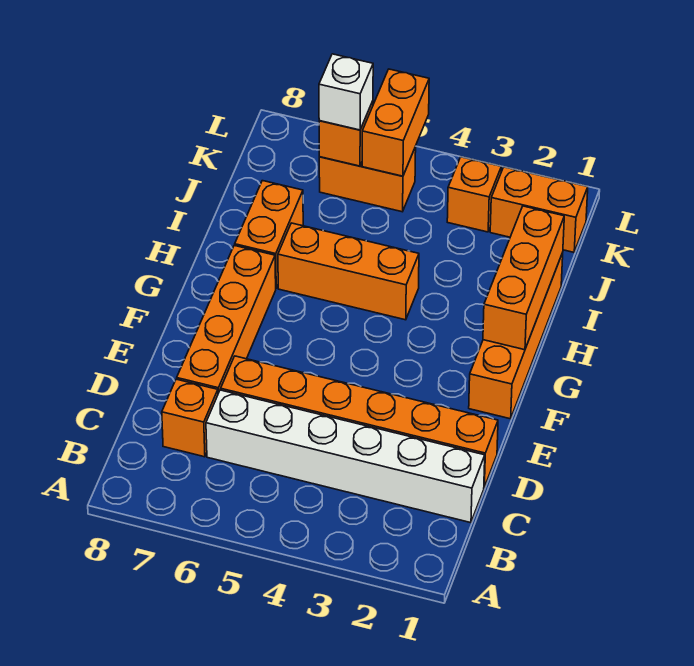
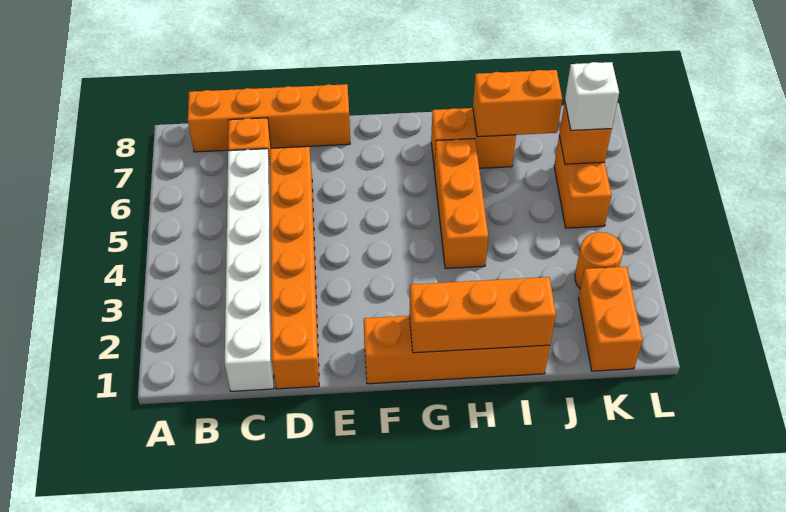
orange 1x4 brick [177,245,276,393] -> orange 1x4 brick moved to [188,84,350,152]
orange 1x1 brick [447,157,501,232] -> orange 1x1 round brick [575,232,623,288]
orange 1x2 brick [362,69,429,176] -> orange 1x2 brick moved to [473,70,562,137]

